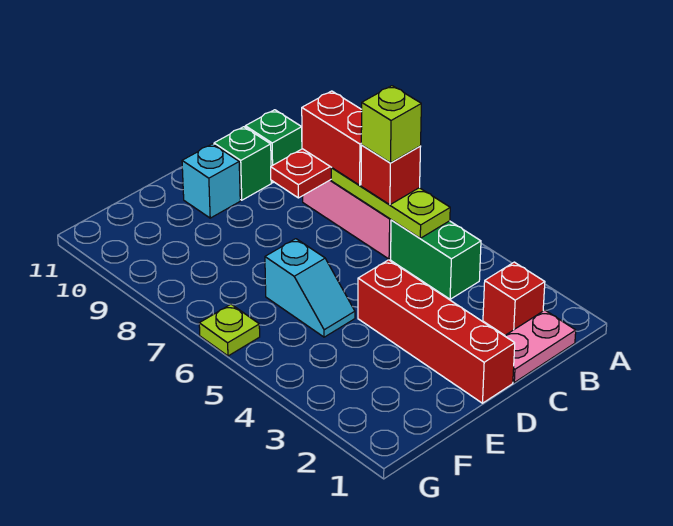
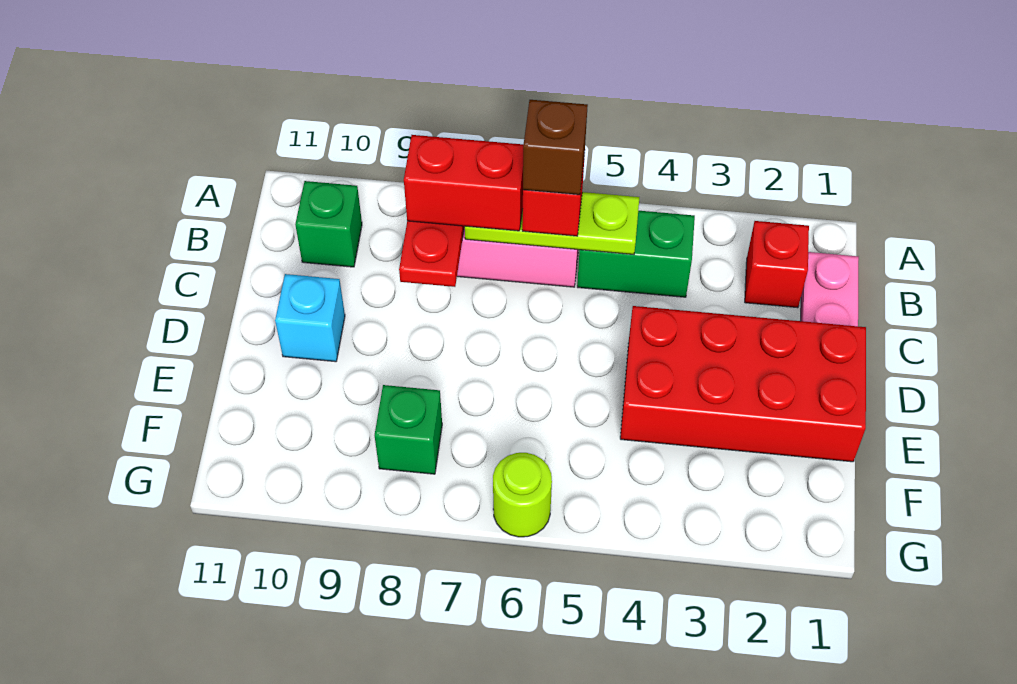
lime 1x1 brick [361,86,421,163] -> brown 1x1 brick [523,100,588,195]
green 1x1 brick [214,127,271,200] -> green 1x1 brick moved to [375,385,442,474]
red 1x4 brick [358,260,515,403] -> red 2x4 brick [620,306,866,462]
cyan 1x2 slope [265,239,355,337] -> none
lime 1x1 plate [199,304,260,356] -> lime 1x1 round brick [493,453,552,537]

